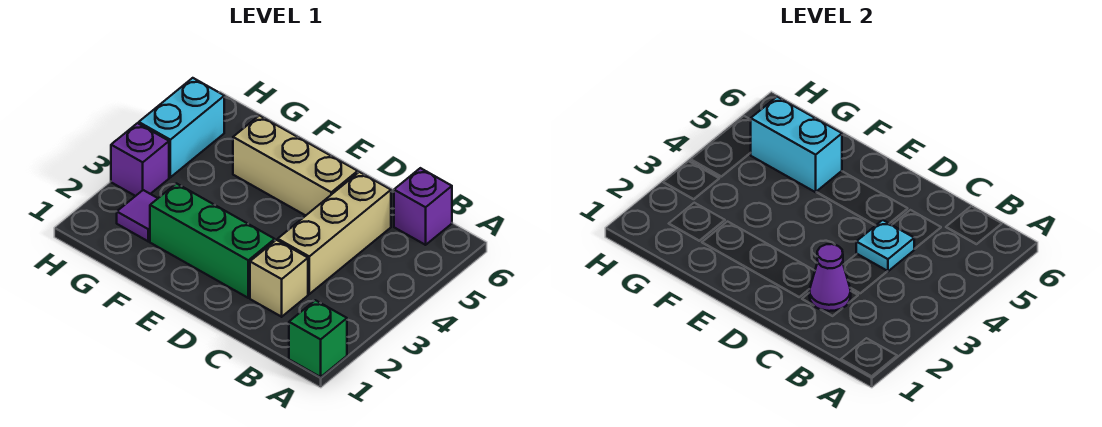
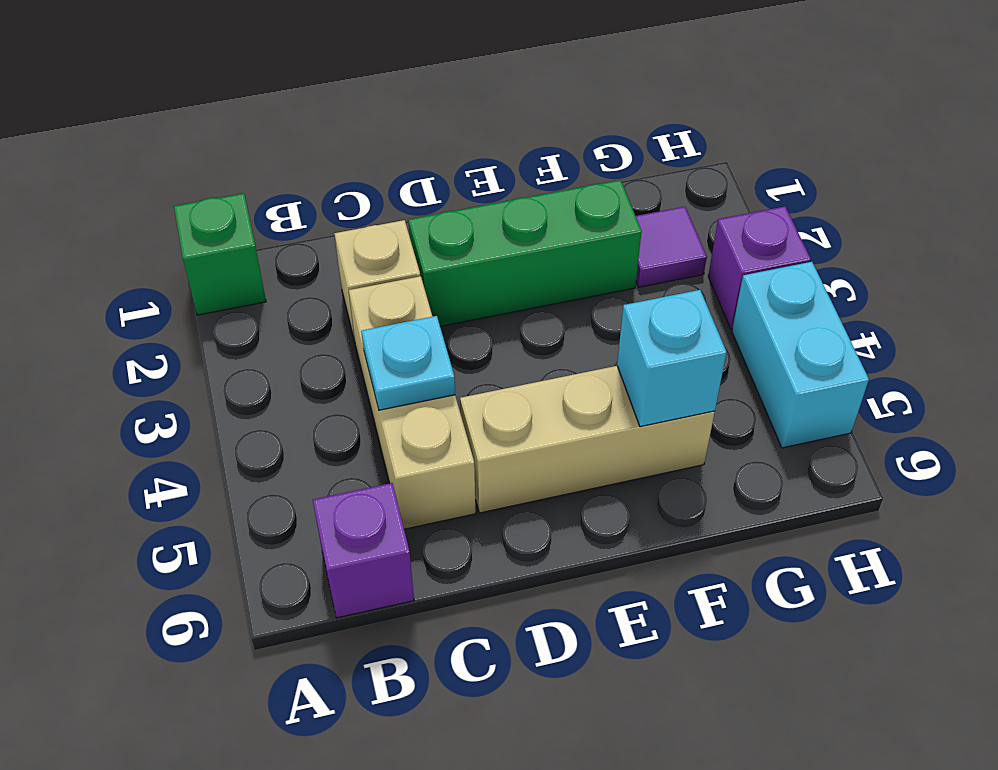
purple 1x1 cone [809,244,851,311] -> none
cyan 1x2 brick [751,97,842,192] -> cyan 1x1 brick [617,290,727,427]

